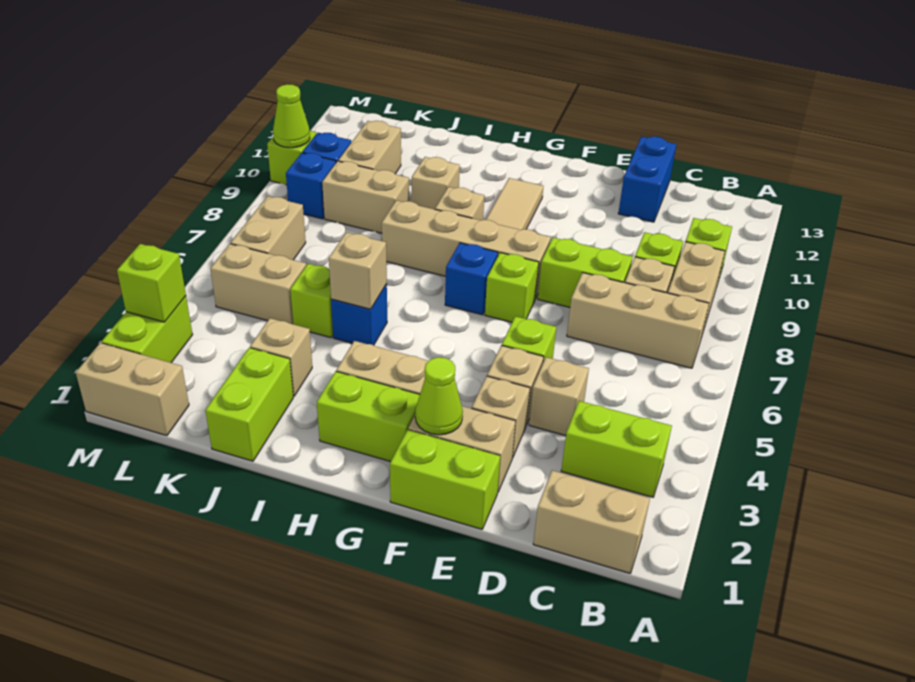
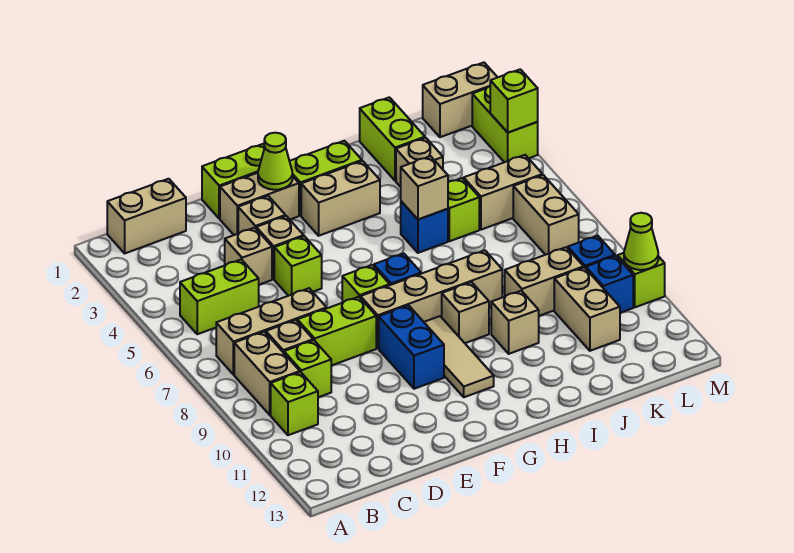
lime 1x2 brick [561,401,672,497] -> lime 1x2 brick moved to [180,259,259,334]
blue 1x2 brick [618,137,676,222] -> blue 1x2 brick moved to [379,305,444,389]

